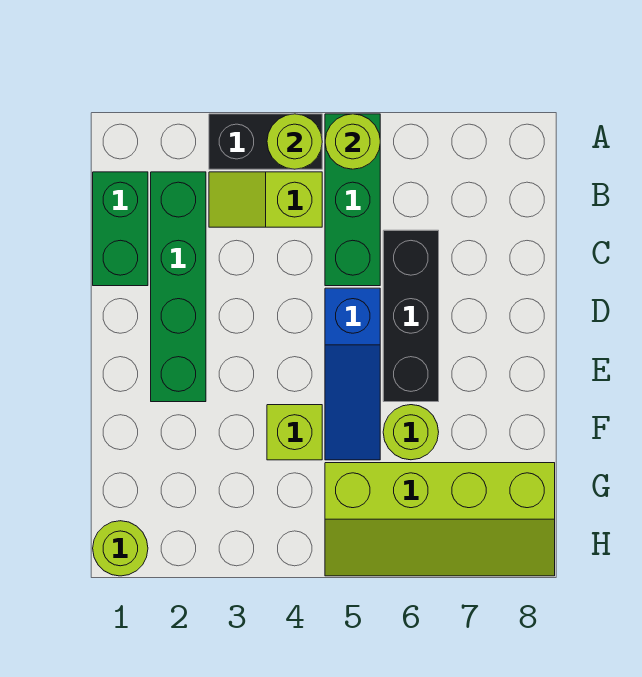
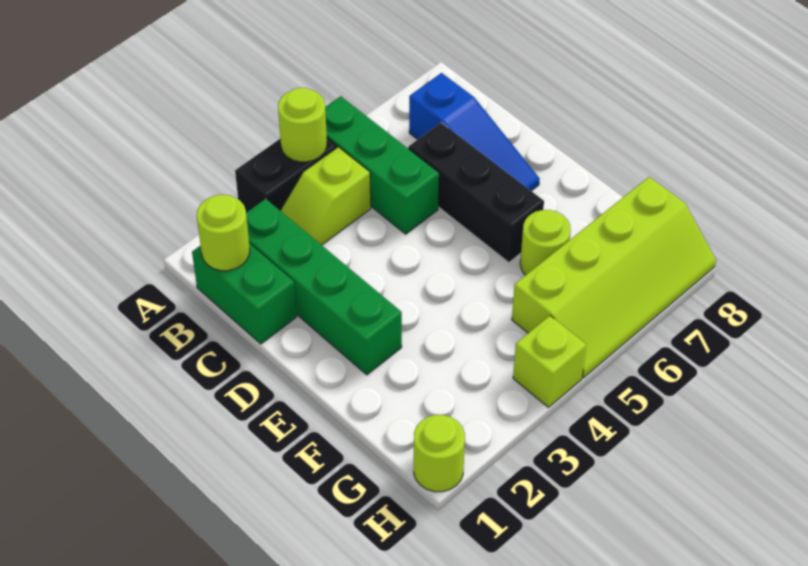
lime 1x1 round brick [325,114,380,169] -> lime 1x1 round brick moved to [197,195,250,271]
blue 1x3 slope [325,288,380,460] -> blue 1x3 slope moved to [409,73,540,191]
lime 1x1 brick [267,405,322,460] -> lime 1x1 brick moved to [513,316,586,407]

